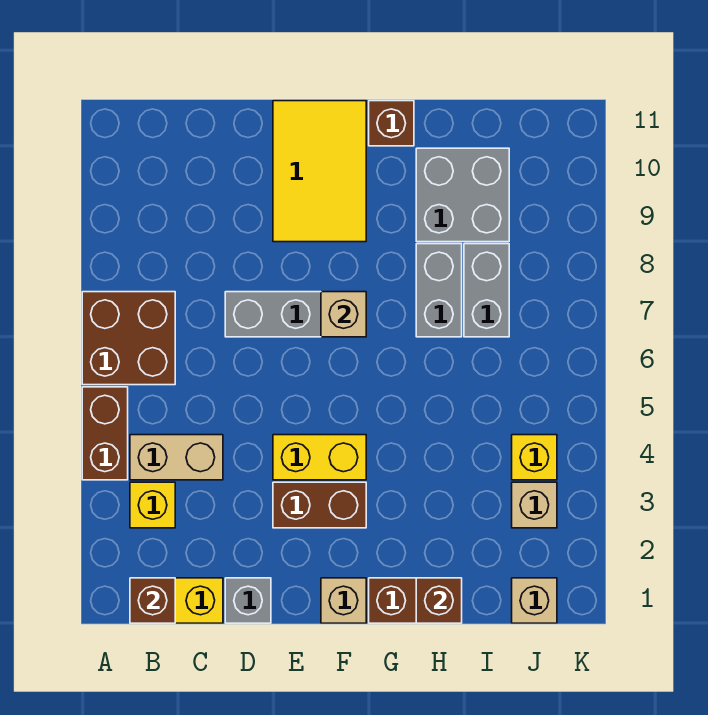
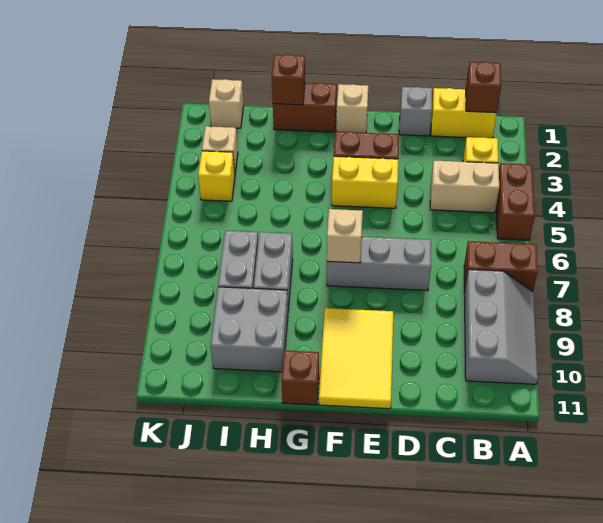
brown 2x2 brick [82,292,175,385] -> brown 1x2 brick [464,241,538,292]
none -> grey 2x3 slope [464,269,538,384]

